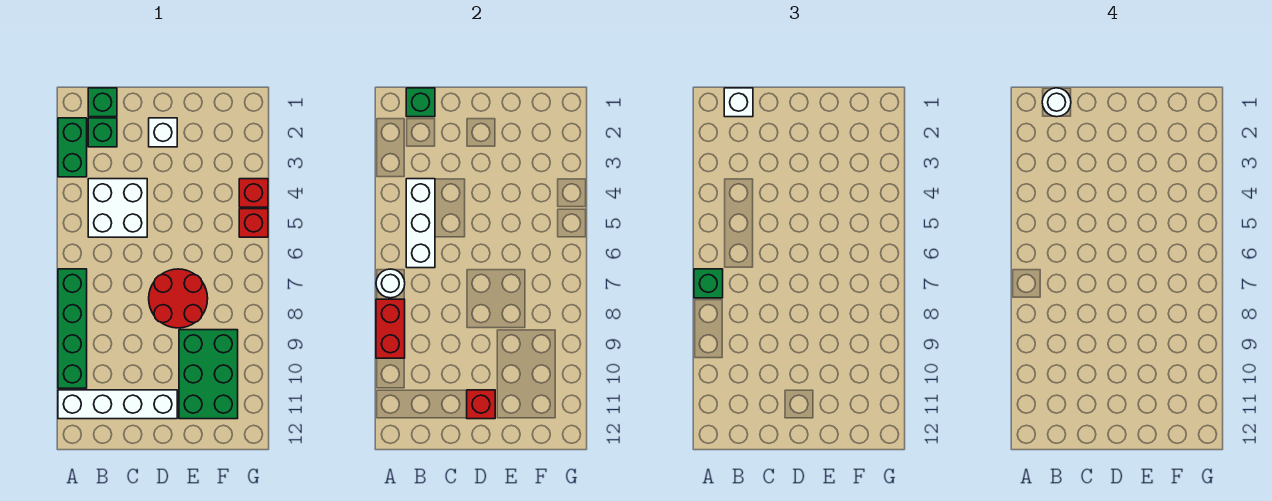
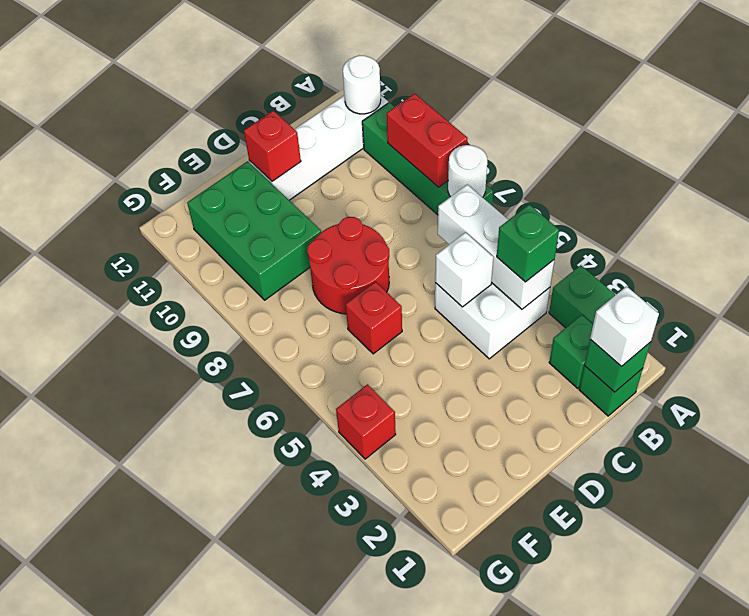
green 1x1 brick [694,269,723,298] -> green 1x1 brick moved to [497,204,559,282]
white 1x1 round brick [1042,88,1071,117] -> white 1x1 round brick moved to [343,56,381,114]
white 1x1 brick [149,118,177,147] -> white 1x1 brick moved to [435,233,494,307]
red 1x1 brick [239,209,268,237] -> red 1x1 brick moved to [346,282,402,354]

